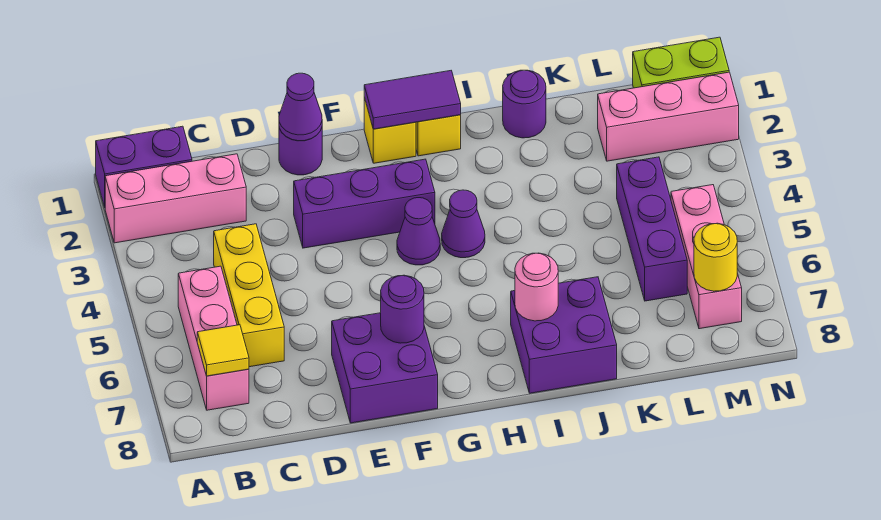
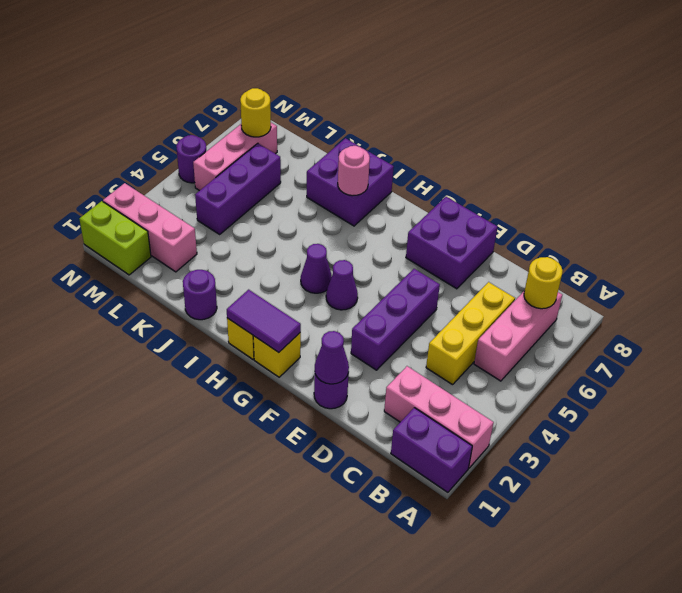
yellow 1x1 tile [197,325,249,376] -> yellow 1x1 round brick [524,257,563,309]
purple 1x3 brick [294,159,435,248] -> purple 1x3 brick turned to [351,269,440,370]
purple 1x1 round brick [381,275,424,343] -> purple 1x1 round brick moved to [176,135,206,183]

